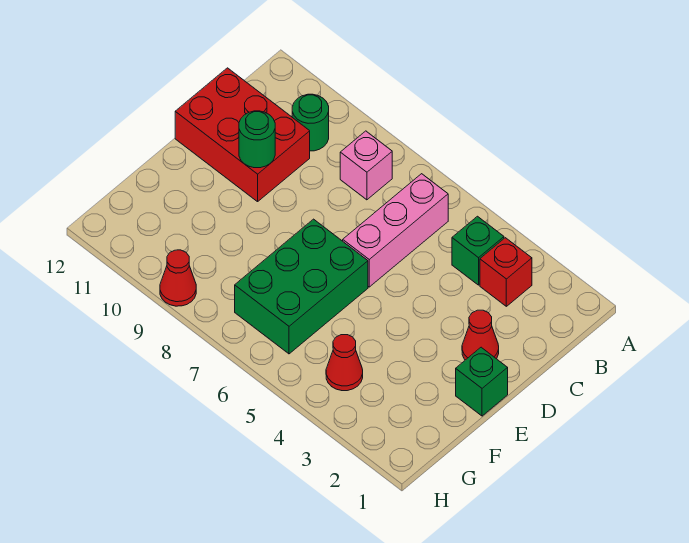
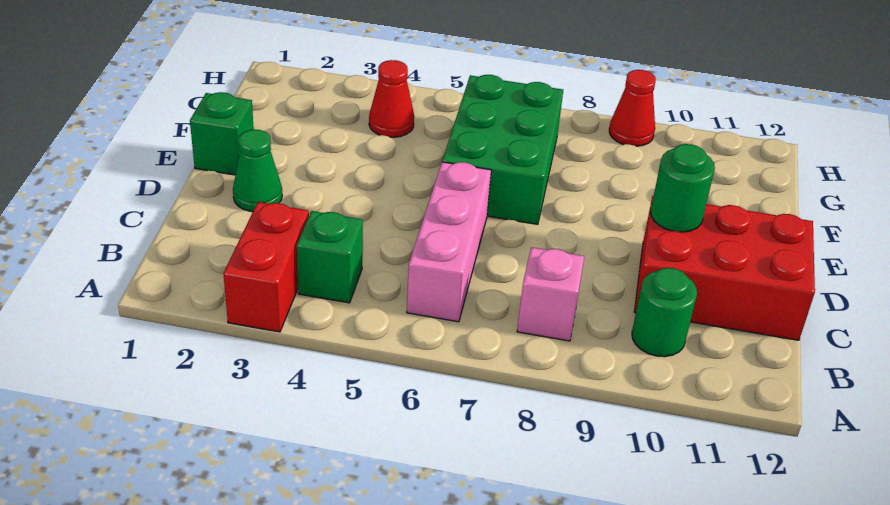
red 1x1 brick [480,238,532,306] -> red 1x2 brick [223,202,309,332]
red 1x1 cone [462,310,499,360] -> green 1x1 cone [233,129,282,212]

